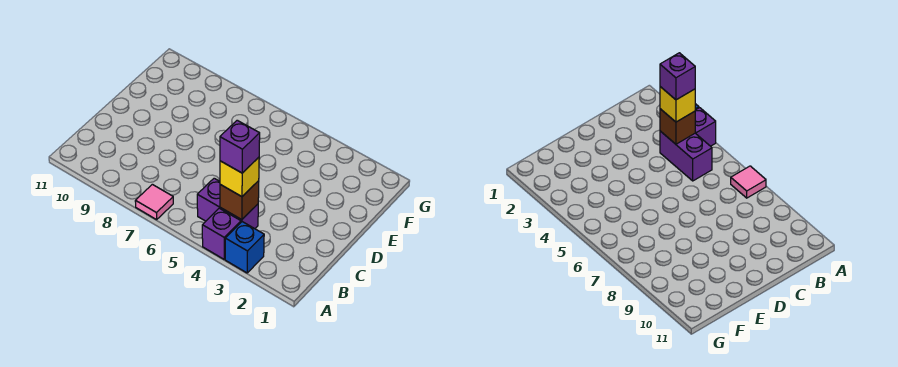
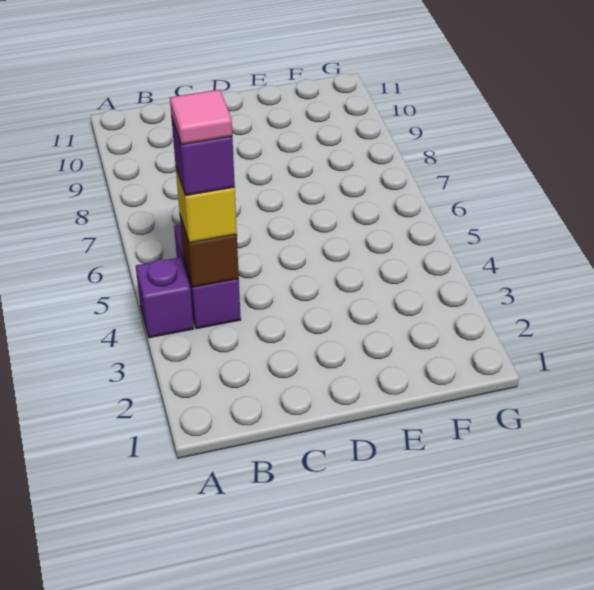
blue 1x1 brick [225,222,264,273] -> none
pink 1x1 tile [135,184,173,220] -> pink 1x1 tile moved to [170,90,232,145]

